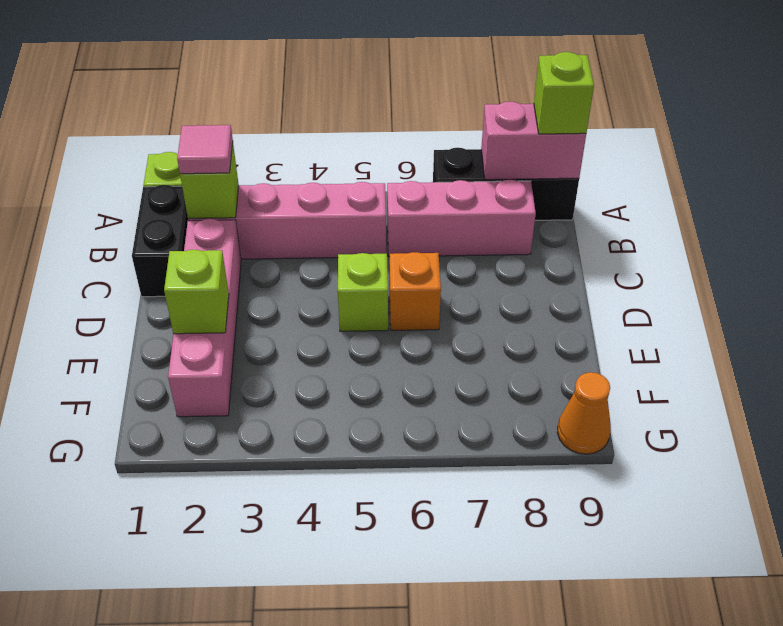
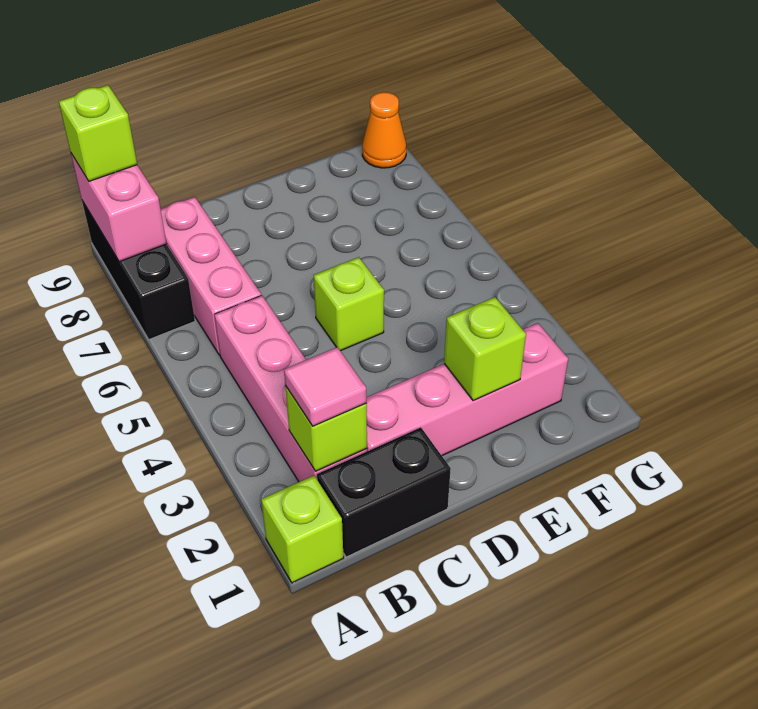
orange 1x1 brick [390,252,441,330] -> none

